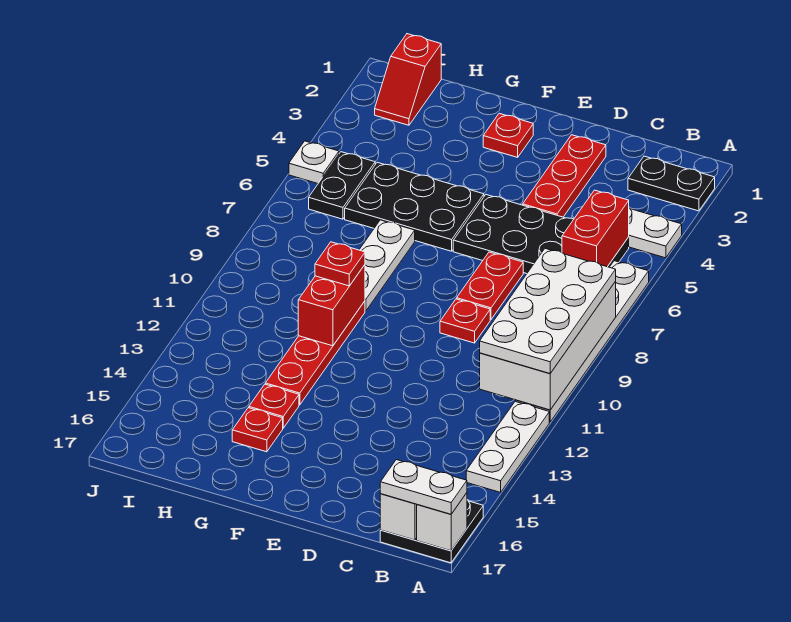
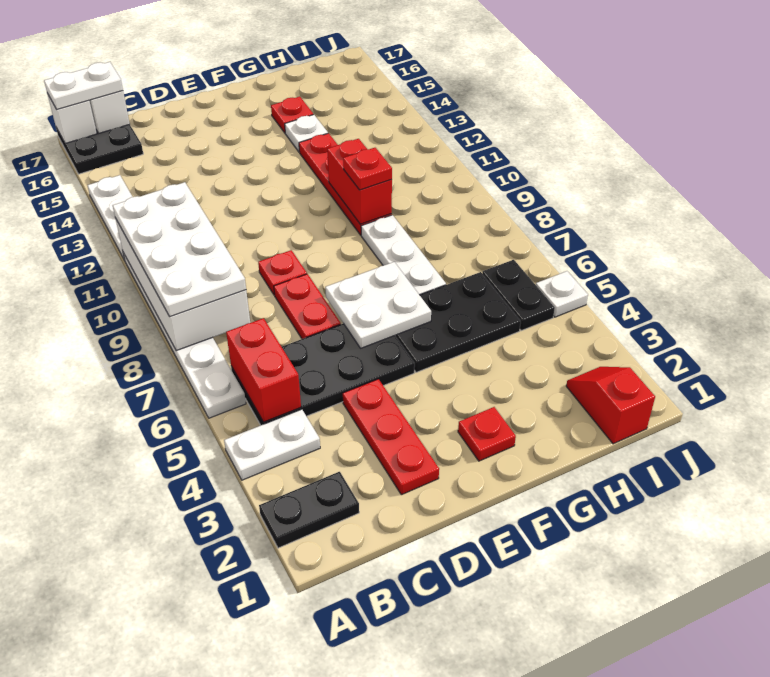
none -> white 2x2 plate [325,262,431,348]
red 1x1 plate [249,384,299,428] -> white 1x1 plate [285,115,328,152]

